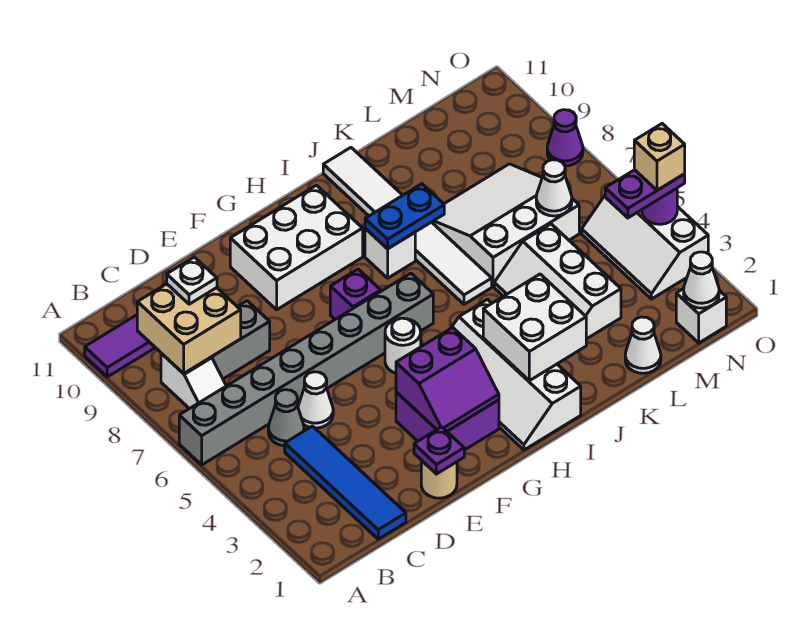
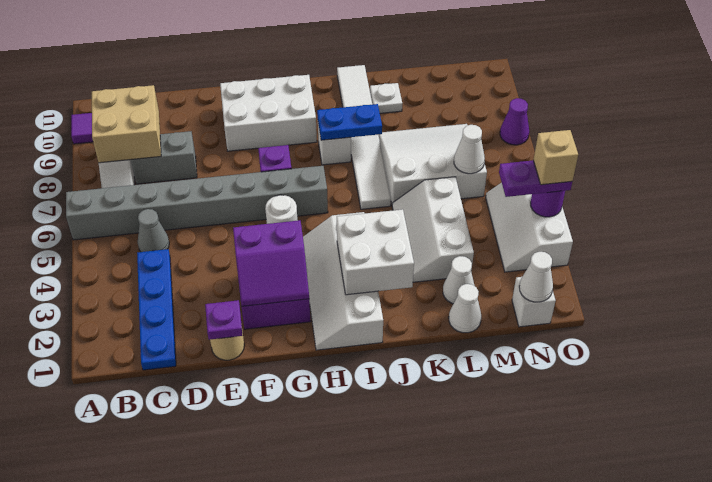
blue 1x4 tile [285,426,406,539] -> blue 1x4 plate [137,249,176,370]
white 1x1 plate [167,257,217,304] -> white 1x1 plate moved to [370,83,402,113]
white 1x1 cone [298,372,333,428] -> white 1x1 cone moved to [443,256,474,304]

